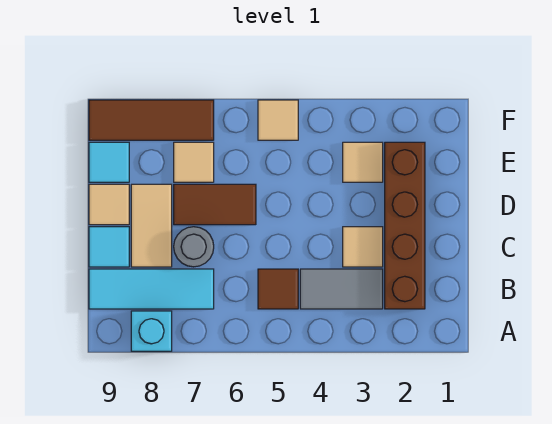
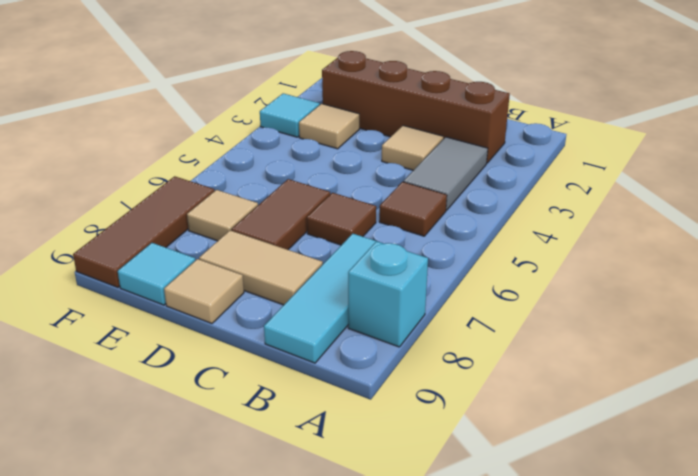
none -> brown 1x1 tile [307,193,376,245]
grey 1x1 round brick [174,227,214,267] -> none
cyan 1x1 tile [89,227,129,267] -> cyan 1x1 tile moved to [260,93,320,137]
tan 1x1 tile [258,100,298,140] -> none

